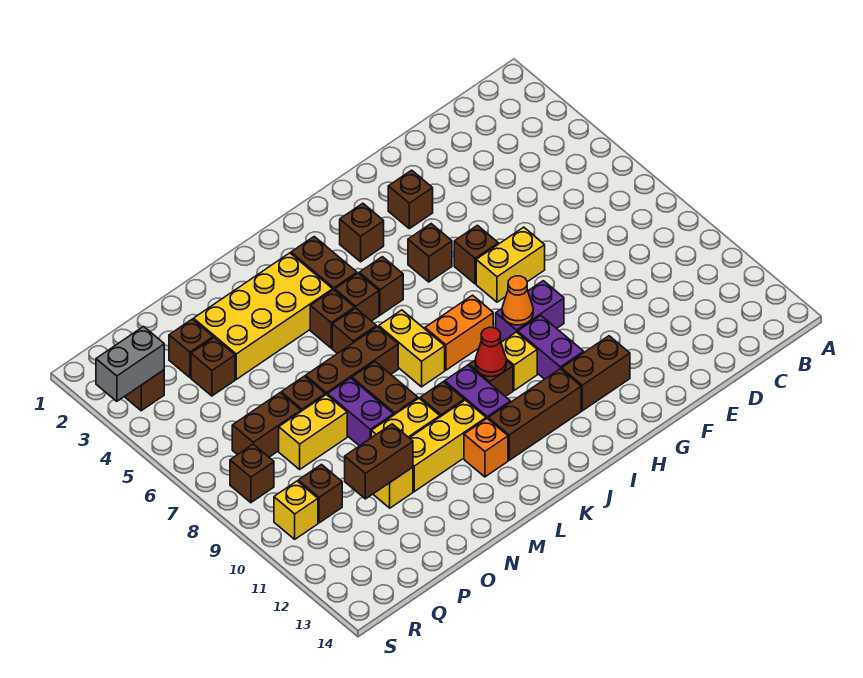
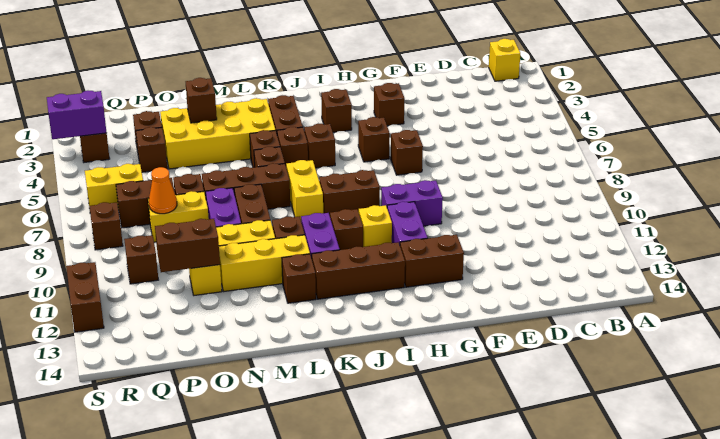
yellow 1x2 brick [476,227,545,302] -> yellow 1x2 brick moved to [85,164,143,210]
orange 1x1 cone [502,276,533,325] -> orange 1x1 cone moved to [149,167,177,214]
orange 1x2 brick [425,295,493,370] -> brown 1x2 brick [319,170,380,215]
red 1x1 cone [475,327,506,377] -> none
orange 1x1 brick [464,419,508,477] -> brown 1x1 brick [282,254,316,303]
none -> brown 1x1 brick [186,78,217,123]
grey 1x2 brick [96,327,164,401] -> purple 1x2 brick [47,91,107,139]
yellow 1x1 brick [274,481,318,539] -> yellow 1x1 brick moved to [489,39,520,81]
none -> brown 1x2 brick [66,262,104,332]

